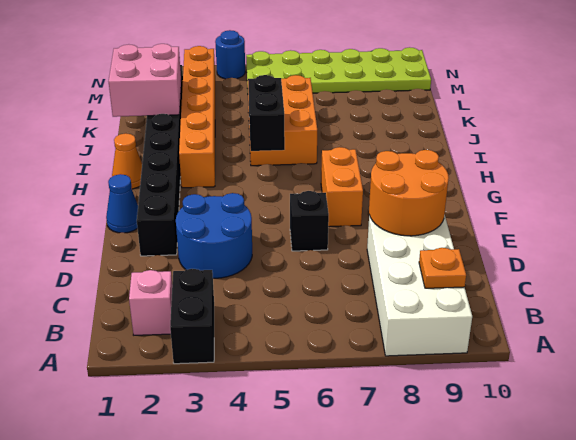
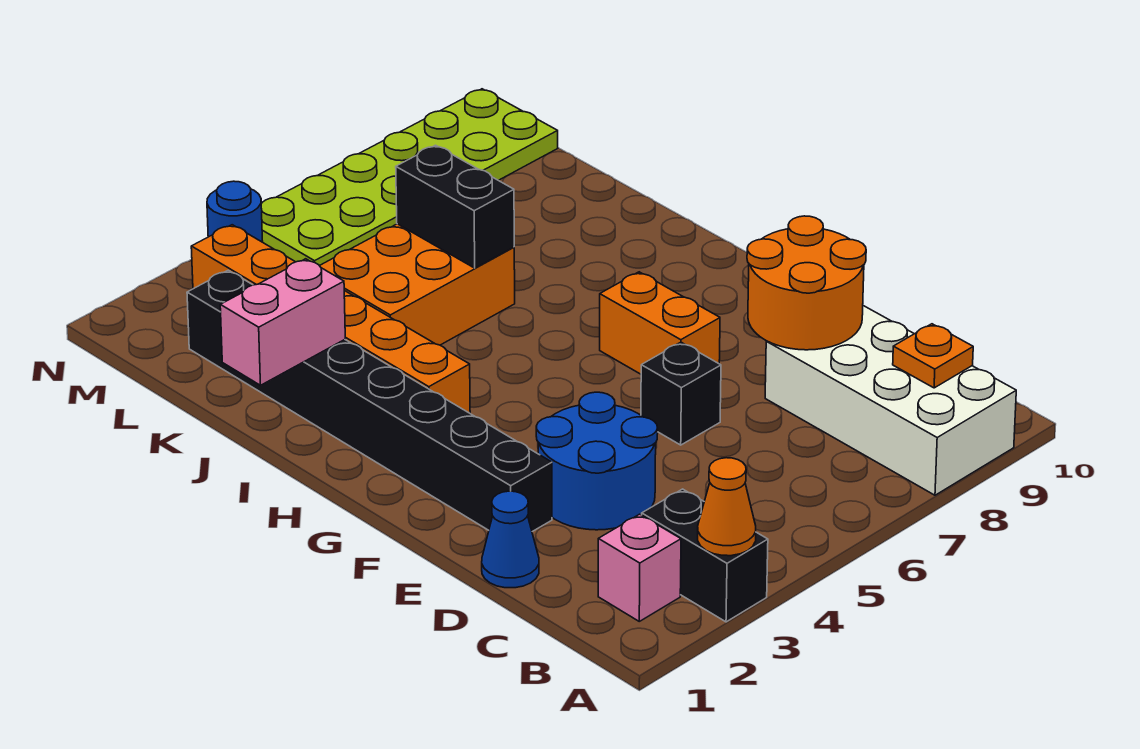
blue 1x1 cone [106,174,138,233] -> blue 1x1 cone moved to [482,491,539,588]
orange 1x1 cone [112,133,142,189] -> orange 1x1 cone moved to [698,458,756,556]
black 1x2 brick [248,75,285,151] -> black 1x2 brick moved to [396,145,514,268]
orange 2x3 brick [247,75,317,166] -> orange 2x3 brick turned to [320,224,515,345]
pink 2x2 brick [109,44,181,117] -> pink 1x2 brick [220,259,345,385]

